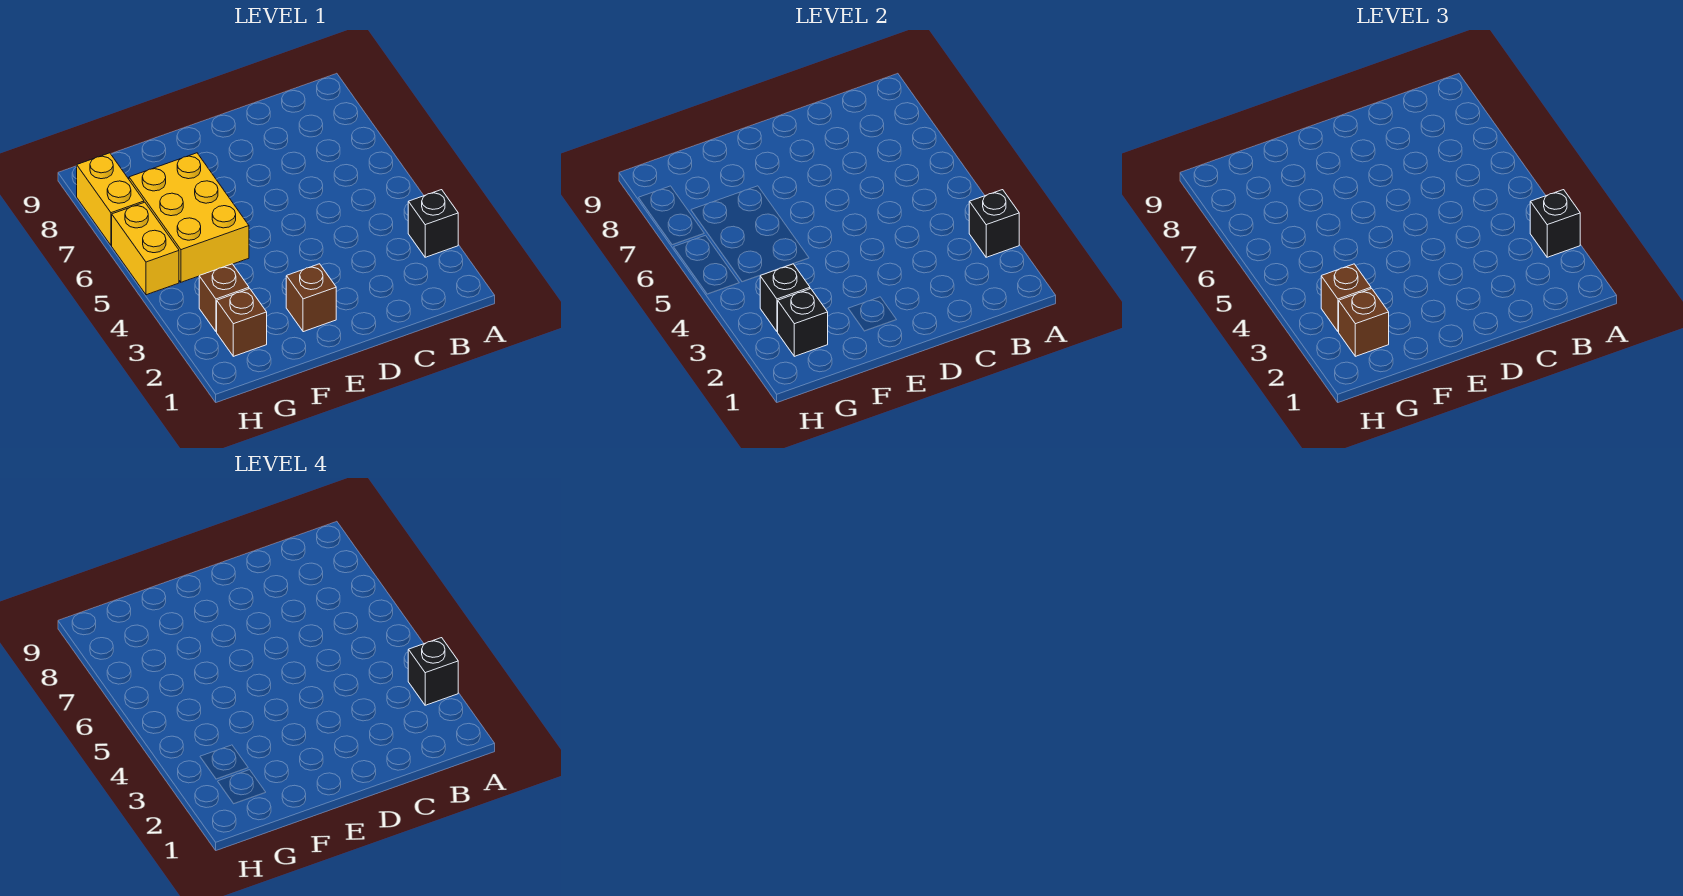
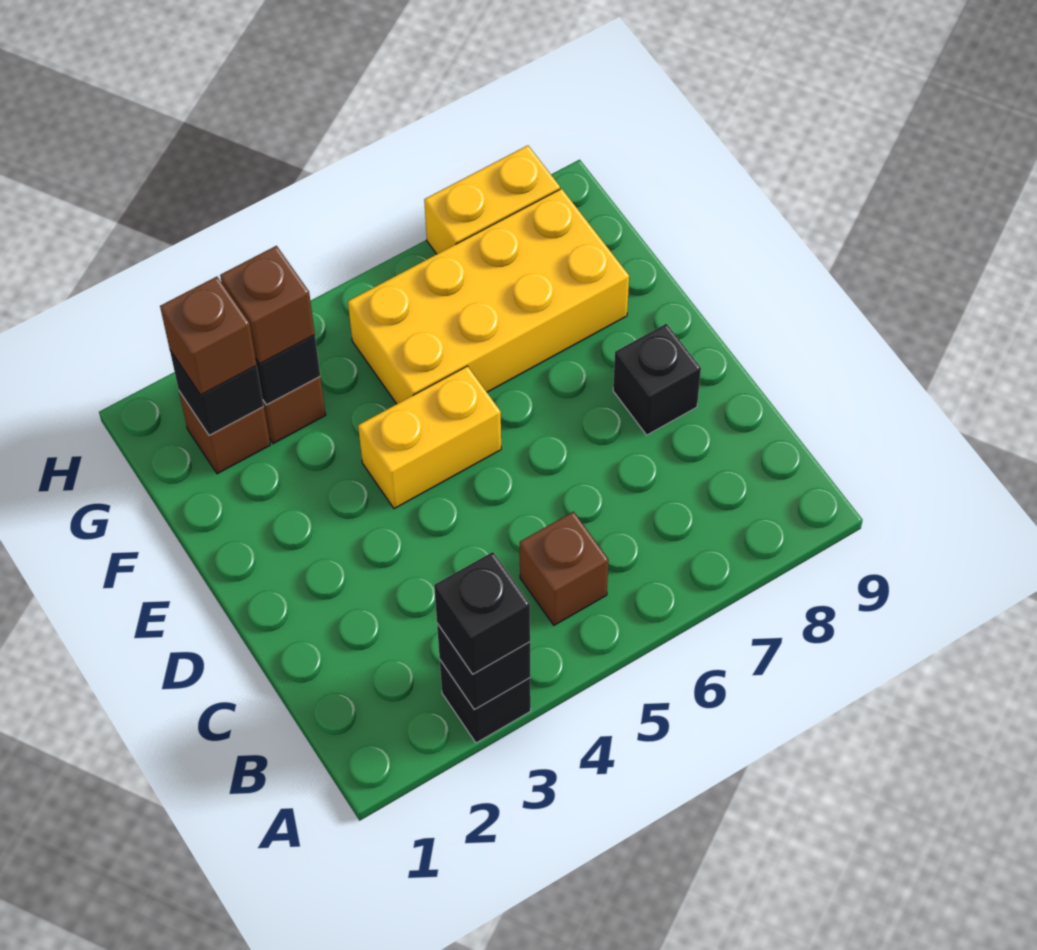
black 1x1 brick [408,638,458,705] -> black 1x1 brick moved to [613,324,701,435]
brown 1x1 brick [286,264,336,332] -> brown 1x1 brick moved to [520,512,609,625]
yellow 2x3 brick [129,153,249,282] -> yellow 2x4 brick [348,189,629,404]
yellow 1x2 brick [112,202,179,295] -> yellow 1x2 brick moved to [358,366,501,509]

